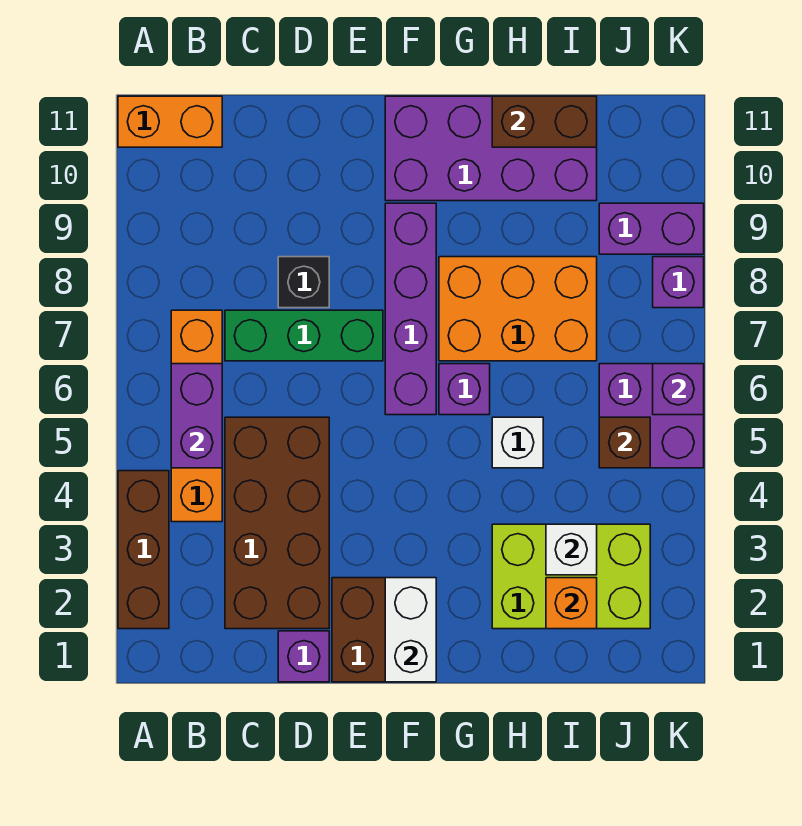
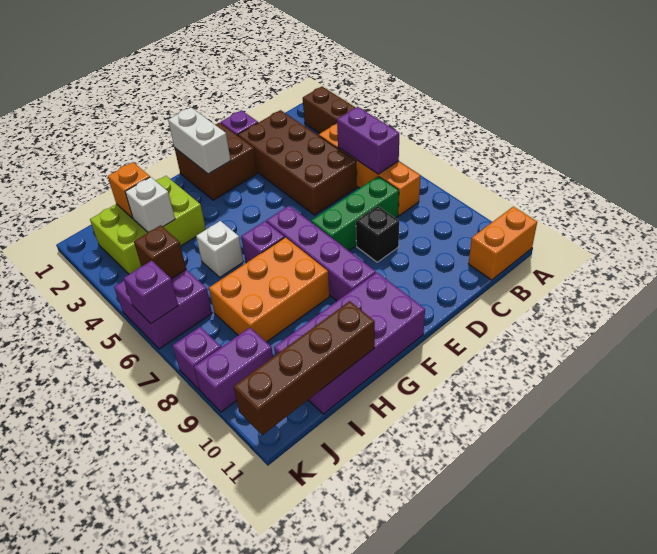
brown 1x2 brick [492,96,597,147] -> brown 1x4 brick [234,301,375,435]

